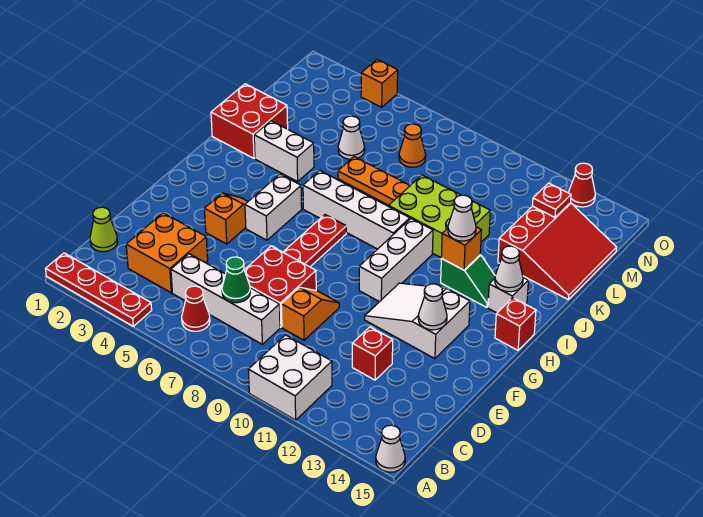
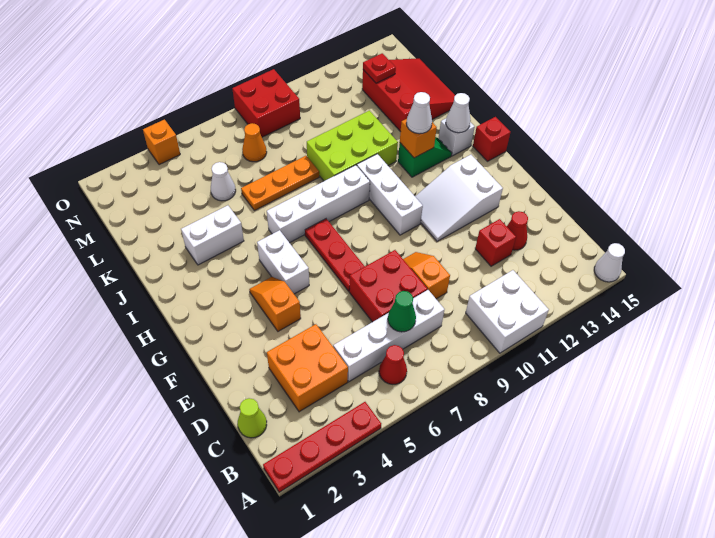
white 1x1 cone [418,284,447,330] -> none
red 2x2 brick [211,84,288,158] -> red 2x2 brick moved to [232,69,300,137]
red 1x1 cone [569,163,595,207] -> red 1x1 cone moved to [507,211,528,250]

